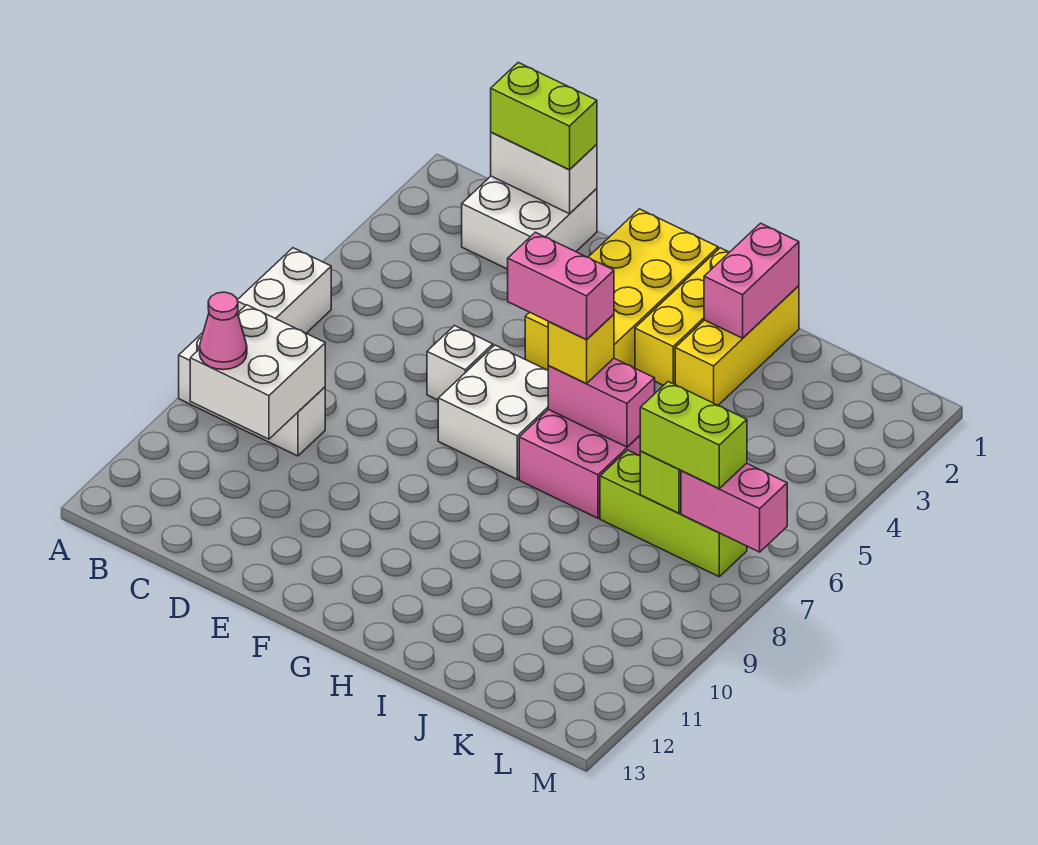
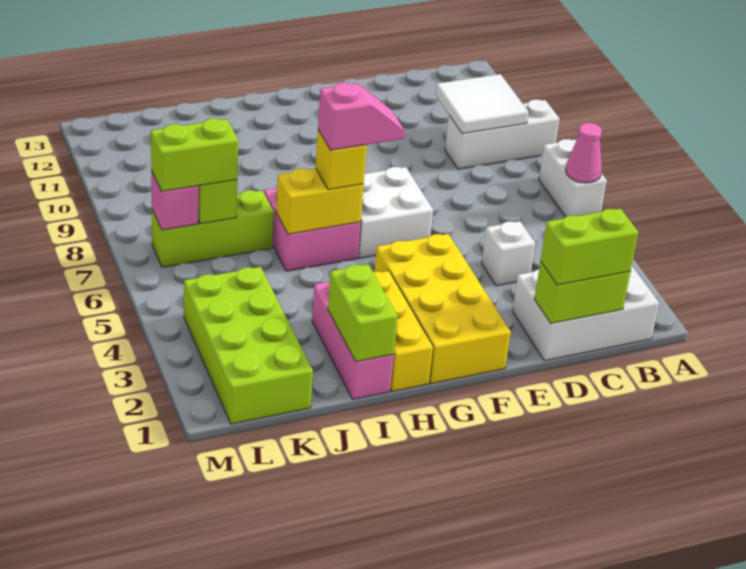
white 2x2 brick [190,305,325,439] -> white 2x2 tile [436,74,529,134]
pink 1x1 cone [200,292,247,370] -> pink 1x1 cone moved to [566,123,602,183]
white 2x2 brick [462,176,597,269] -> white 2x3 brick [512,266,659,361]
white 1x2 brick [491,132,597,214] -> lime 1x2 brick [534,262,630,323]
white 1x1 brick [427,326,493,400] -> white 1x1 brick moved to [482,221,535,286]
pink 1x2 brick [508,232,614,339] -> pink 1x2 slope [318,83,405,150]
pink 1x2 brick [548,358,655,447] -> yellow 1x2 brick [276,168,364,234]
yellow 1x3 brick [675,286,799,405] -> pink 1x3 brick [312,282,394,399]
pink 1x2 brick [704,223,799,338] -> lime 1x2 brick [328,264,398,362]
none -> lime 2x4 brick [184,267,313,424]
pink 1x2 brick [681,463,787,552] -> pink 1x1 brick [151,171,199,230]

